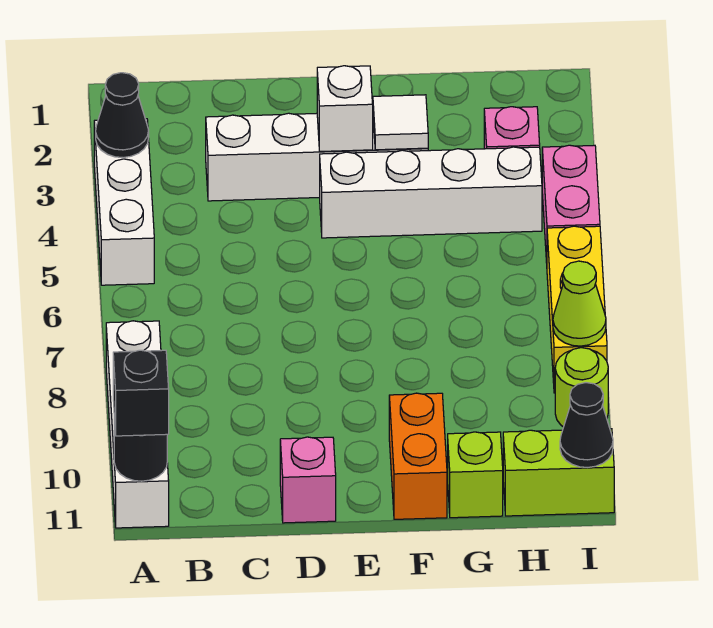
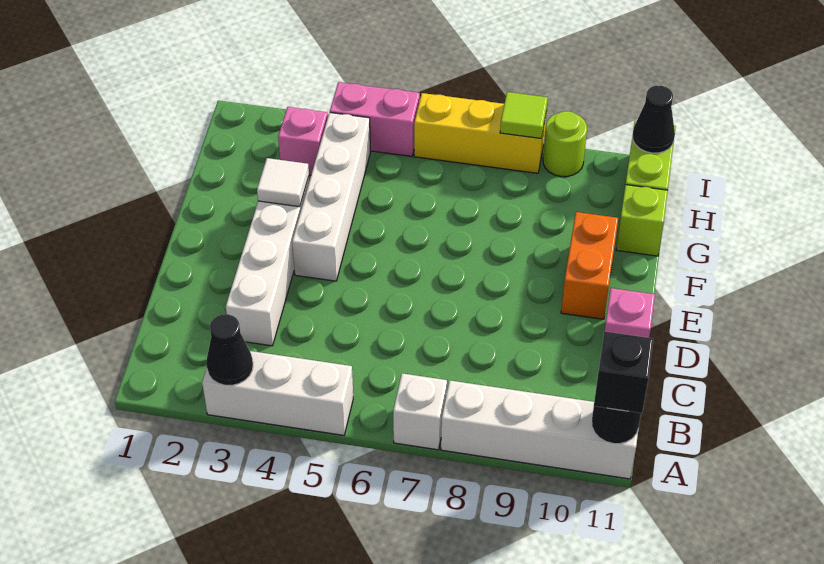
white 1x1 brick [317,66,373,151] -> white 1x1 brick moved to [393,373,447,450]
orange 1x2 brick [389,393,447,519] -> orange 1x2 brick turned to [561,212,618,319]
lime 1x1 cone [553,261,606,346] -> lime 1x1 tile [500,92,548,138]

